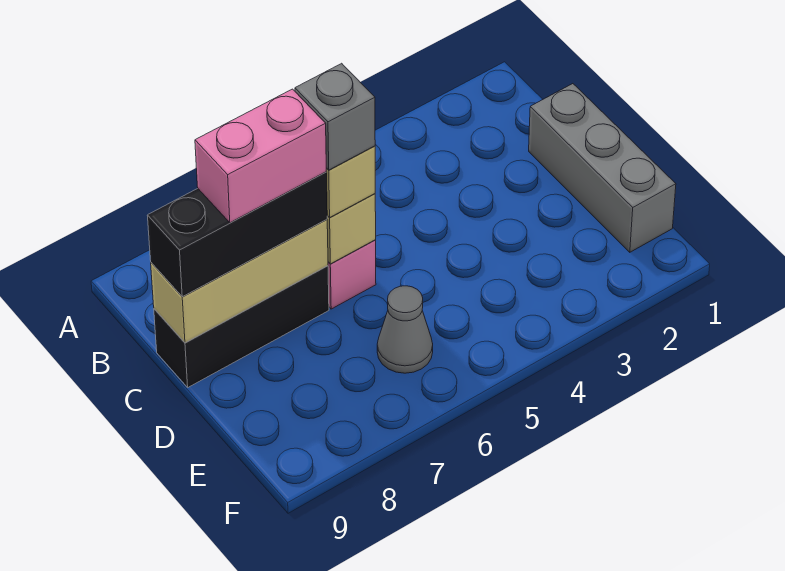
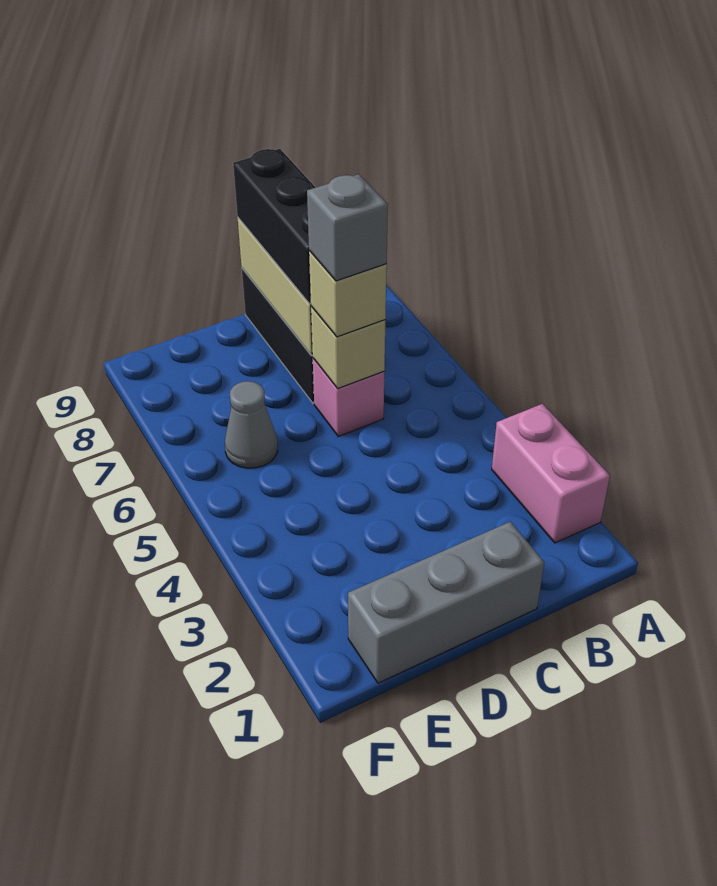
pink 1x2 brick [195,89,326,223] -> pink 1x2 brick moved to [492,404,610,543]

